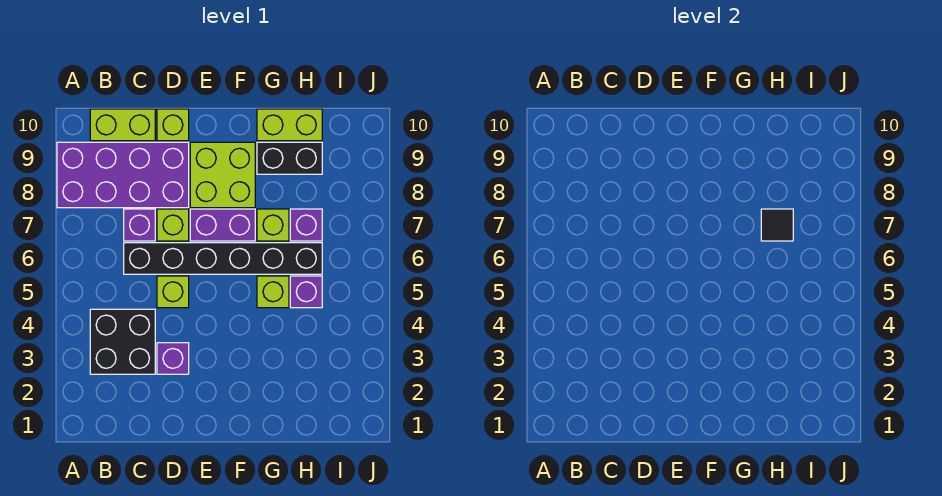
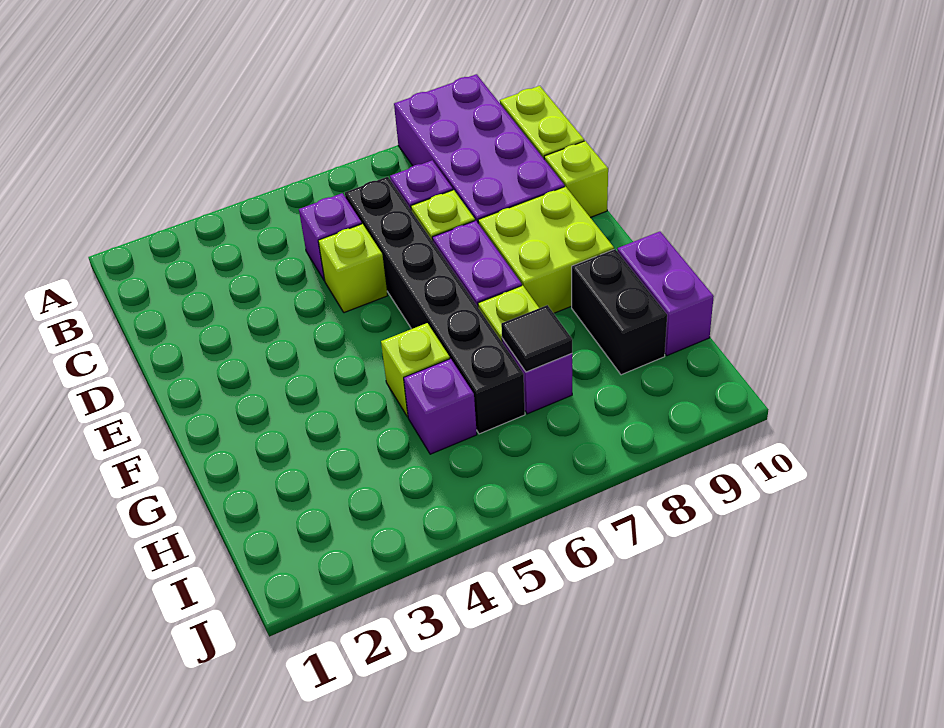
black 2x2 brick [90,309,155,374] -> none
purple 1x1 brick [157,343,189,374] -> purple 1x1 brick moved to [299,193,362,281]
lime 1x2 brick [257,109,322,141] -> purple 1x2 brick [617,232,714,356]

